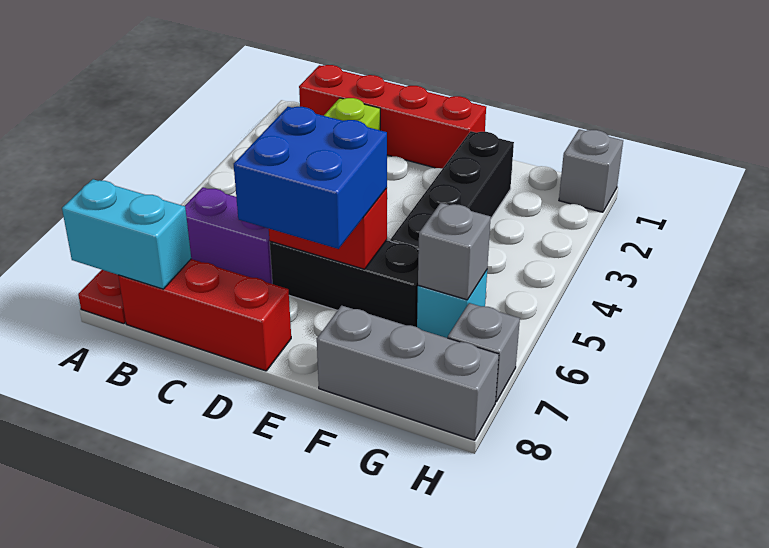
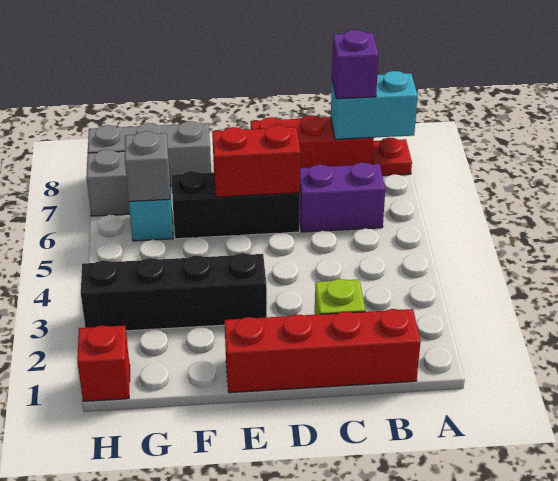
none -> purple 1x1 brick [332,30,379,99]
blue 2x2 brick [234,107,387,249] -> none
black 1x4 brick [390,131,514,249] -> black 1x4 brick turned to [81,253,267,331]
grey 1x1 brick [559,129,623,212] -> red 1x1 brick [77,325,130,401]

